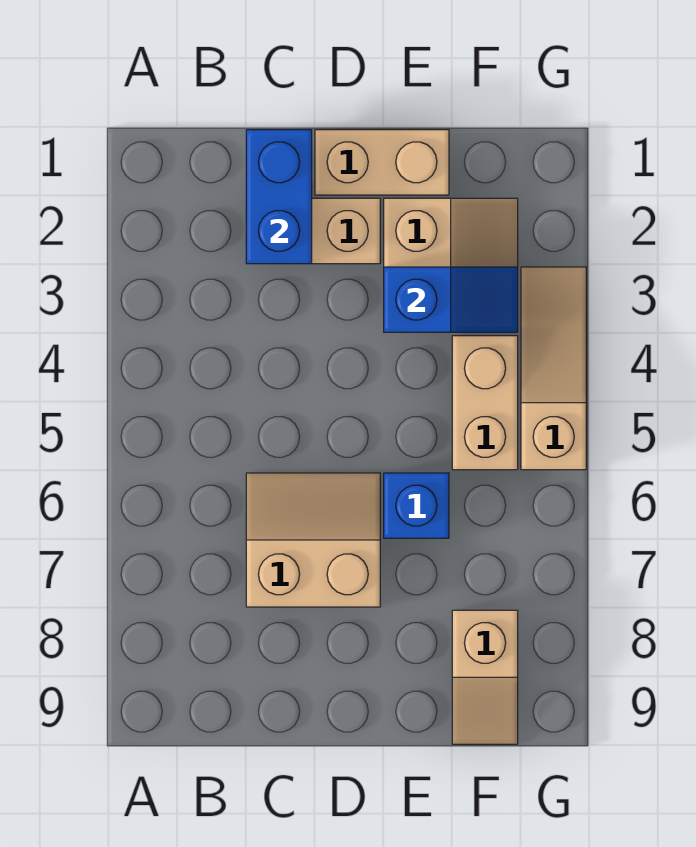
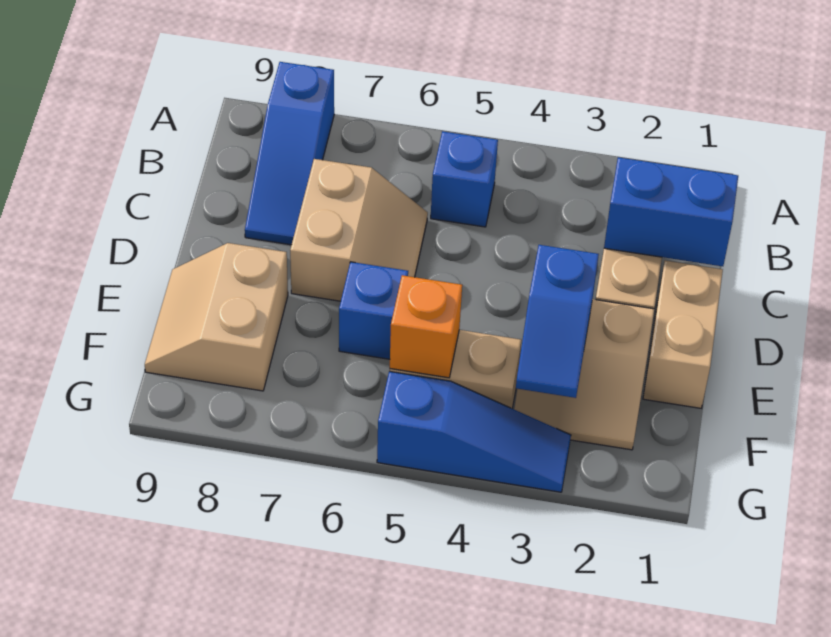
none -> blue 1x3 slope [245,62,334,245]
none -> blue 1x1 brick [431,131,498,227]
none -> orange 1x1 brick [390,275,462,378]
tan 1x2 slope [452,610,518,744] -> tan 2x2 slope [145,243,288,391]
tan 1x3 slope [521,267,586,470] -> blue 1x3 slope [377,371,571,492]

